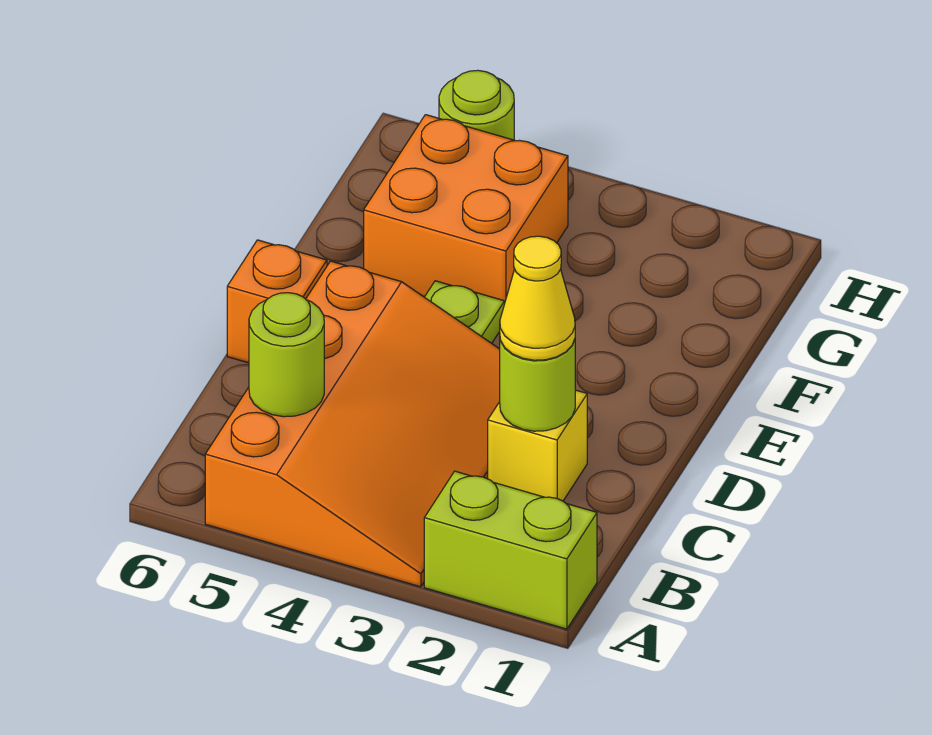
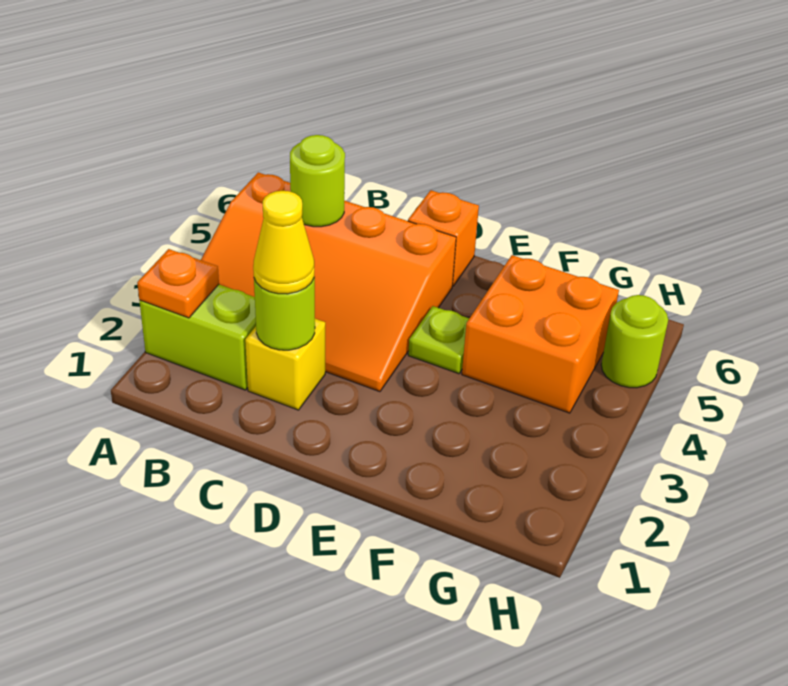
lime 1x2 brick [424,471,597,629] -> lime 1x2 brick turned to [140,285,256,390]
none -> orange 1x1 plate [137,249,219,318]

